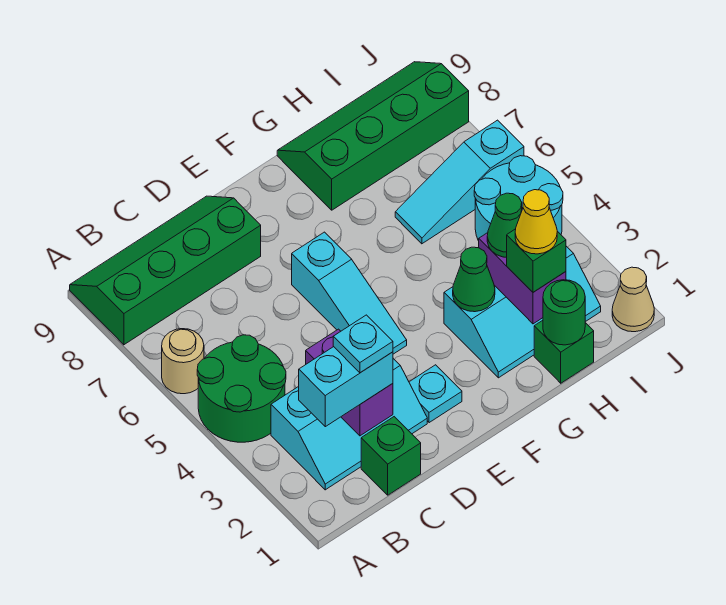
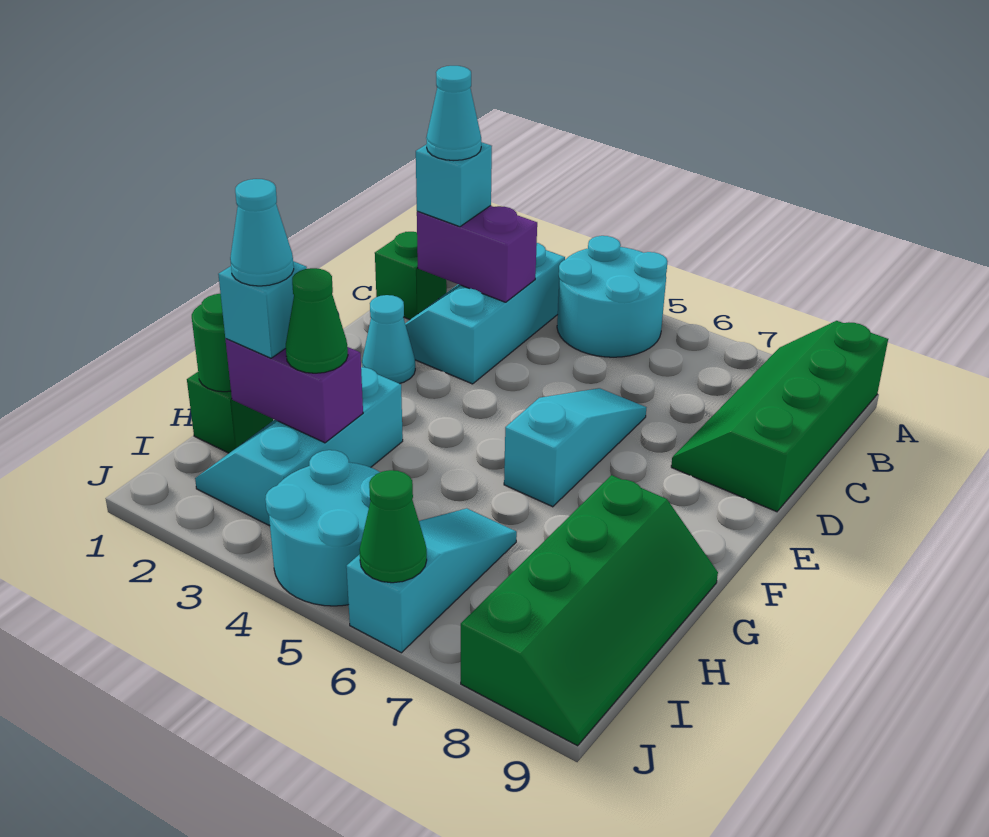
green 2x2 round brick [197,335,286,442] -> cyan 2x2 round brick [557,236,668,357]
tan 1x1 round brick [162,329,204,394] -> none
green 2x4 slope [70,196,261,345] -> green 2x4 slope turned to [671,321,888,512]
cyan 1x2 brick [299,347,393,427] -> cyan 1x1 brick [416,142,492,227]
cyan 1x1 plate [333,315,393,373] -> cyan 1x1 cone [426,66,481,160]
cyan 1x1 plate [409,365,462,423] -> cyan 1x1 cone [362,295,415,384]
cyan 1x3 slope [292,232,407,354] -> cyan 1x3 slope turned to [504,388,647,507]
green 1x1 cone [453,247,495,312] -> green 1x1 cone moved to [359,470,427,583]
green 1x1 brick [507,229,566,292] -> cyan 1x1 brick [218,261,307,358]
yellow 1x1 cone [515,190,557,254] -> cyan 1x1 cone [230,179,294,286]
tan 1x1 cone [612,267,654,332] -> none

